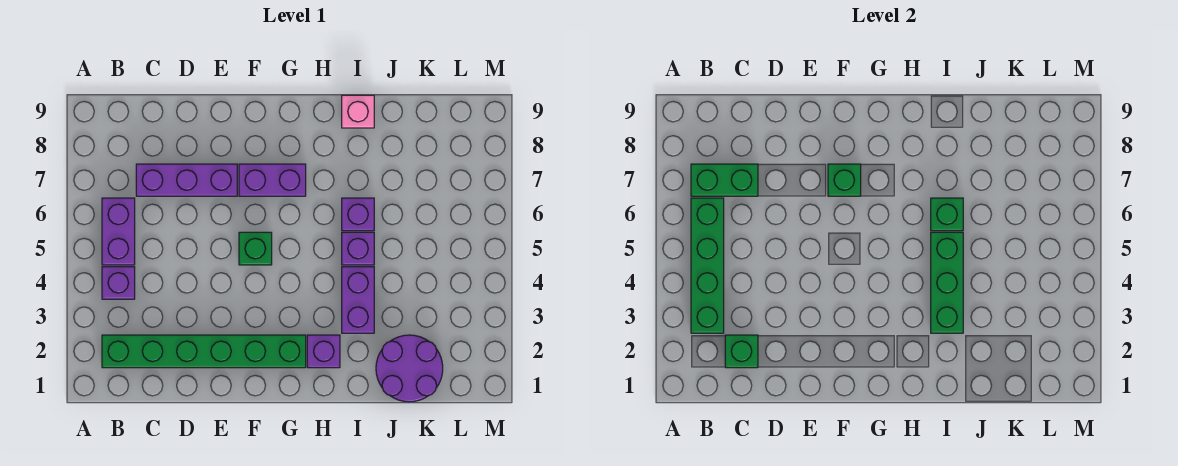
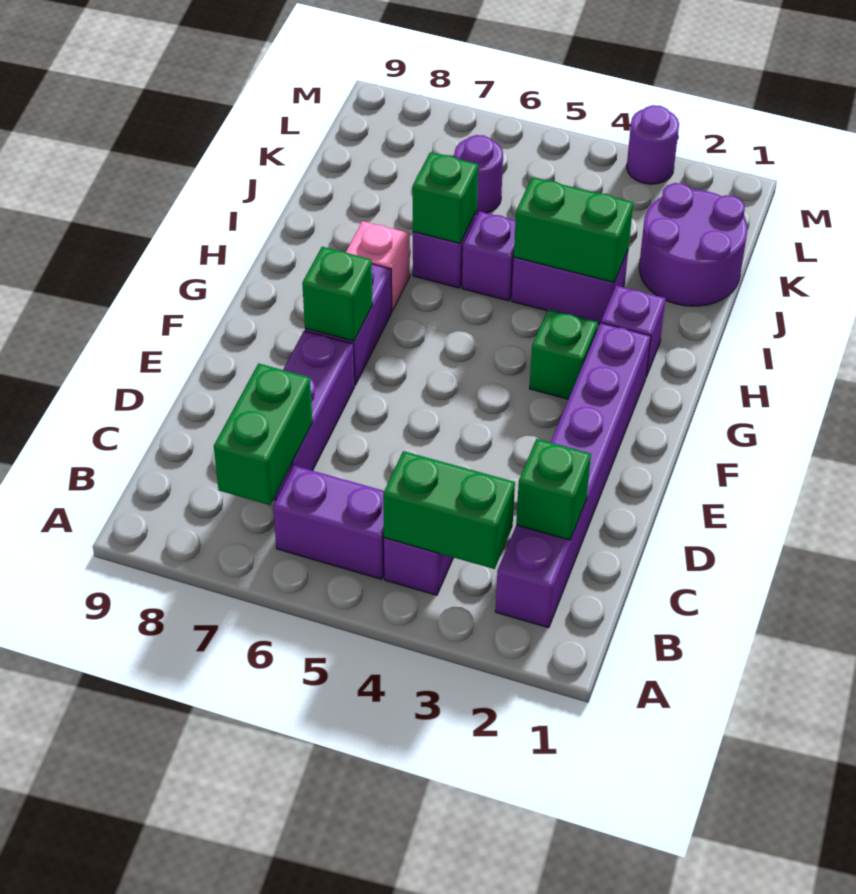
green 1x6 brick [102,335,306,368] -> purple 1x6 brick [495,323,651,628]
green 1x4 brick [691,198,724,333] -> green 1x2 brick [383,451,515,569]
green 1x1 brick [239,232,272,265] -> green 1x1 brick moved to [529,309,598,399]
green 1x3 brick [931,232,963,333] -> green 1x2 brick [514,177,633,282]
pink 1x1 brick [342,95,374,128] -> pink 1x1 brick moved to [346,221,410,311]
none -> purple 1x1 round brick [454,135,503,215]
none -> purple 1x1 round brick [627,105,679,184]

